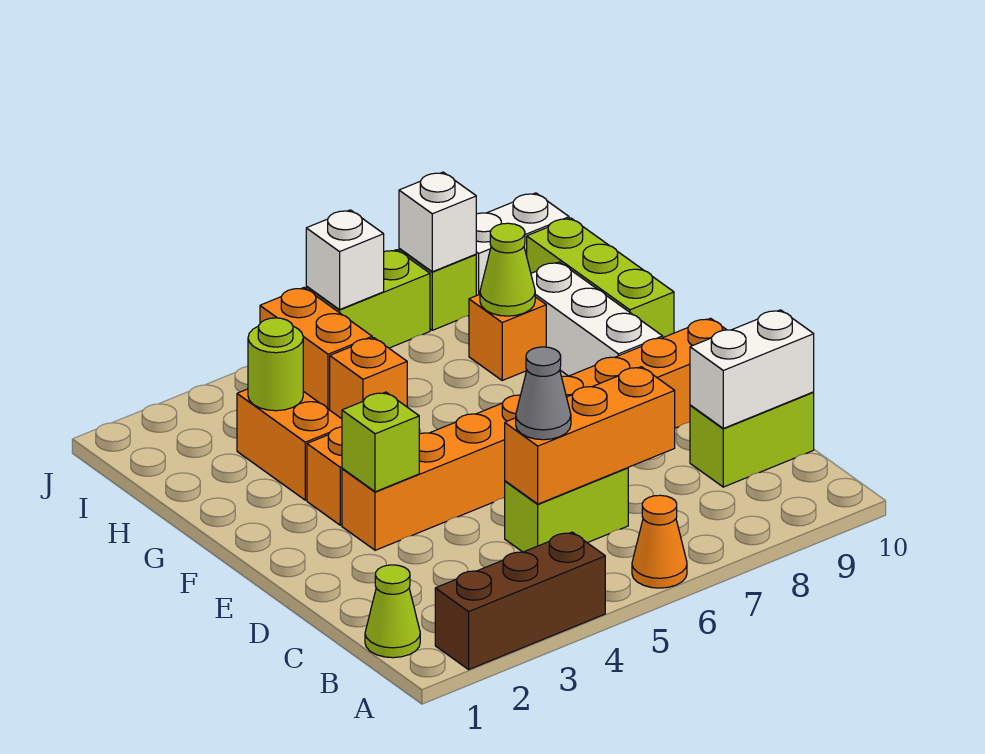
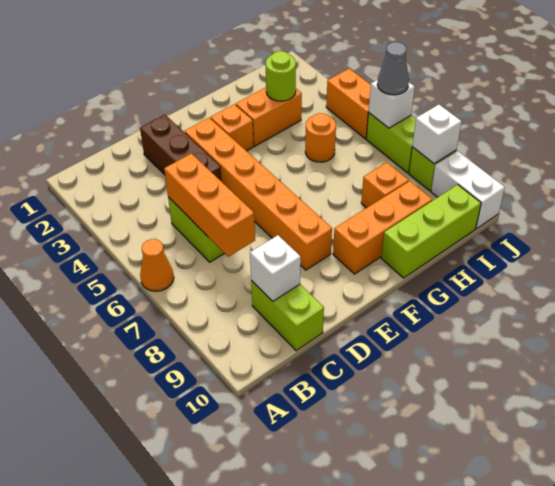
brown 1x3 brick [435,532,605,669] -> brown 1x3 brick moved to [140,115,222,182]
lime 1x1 cone [365,565,420,658] -> none
grey 1x1 cone [516,347,571,440] -> grey 1x1 cone moved to [377,42,409,95]
white 1x2 brick [690,310,814,428] -> white 1x1 brick [250,235,301,301]
orange 1x8 brick [342,318,726,550] -> orange 1x6 brick [185,118,332,270]
lime 1x1 brick [342,392,419,492] -> none
white 1x3 brick [531,262,663,376] -> orange 1x3 brick [333,181,432,274]
orange 1x1 brick [330,338,407,419] -> orange 1x1 round brick [305,113,336,162]
lime 1x1 cone [480,223,535,316] -> none
orange 1x2 brick [260,288,372,410] -> orange 1x2 brick turned to [326,68,371,139]

